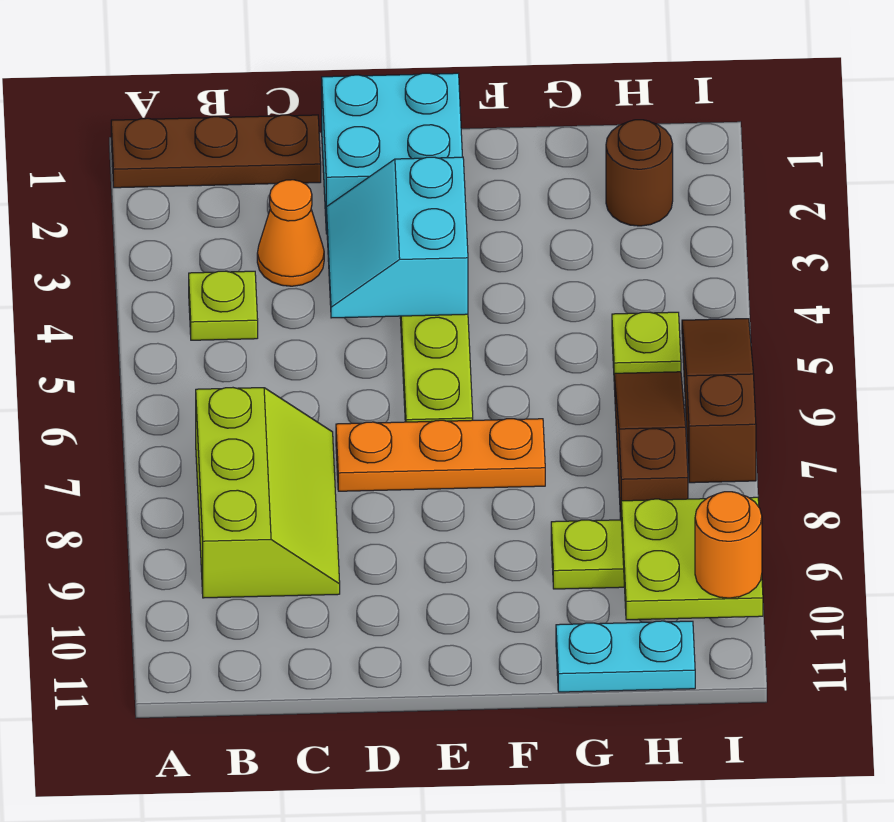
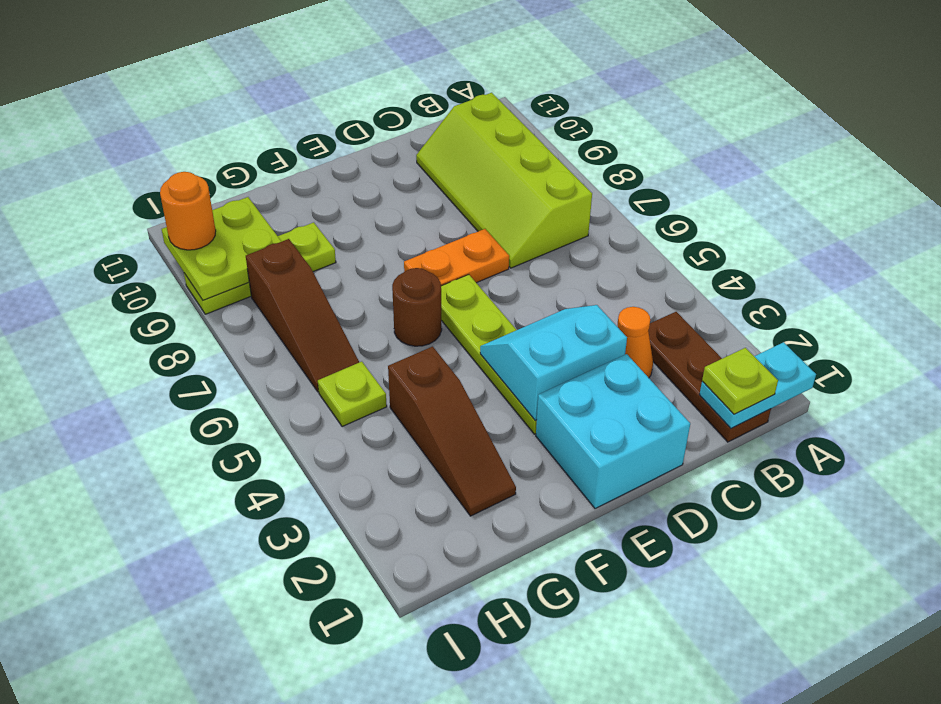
brown 1x3 plate [111,115,321,188] -> brown 1x3 plate turned to [648,312,771,442]
lime 1x1 plate [189,271,258,340] -> lime 1x1 plate moved to [702,348,778,414]
lime 2x3 slope [196,388,340,598] -> lime 2x4 slope [416,93,592,268]
cyan 2x2 slope [326,157,468,318] -> cyan 2x2 slope turned to [480,305,627,420]
orange 1x3 plate [336,419,545,491] -> orange 1x2 plate [404,229,509,286]
cyan 1x2 plate [556,621,695,692] -> cyan 1x2 plate moved to [699,342,816,428]
brown 1x1 round brick [606,120,673,226] -> brown 1x1 round brick moved to [392,268,442,346]
brown 1x3 slope [682,319,756,483] -> brown 1x3 slope moved to [388,347,516,516]

